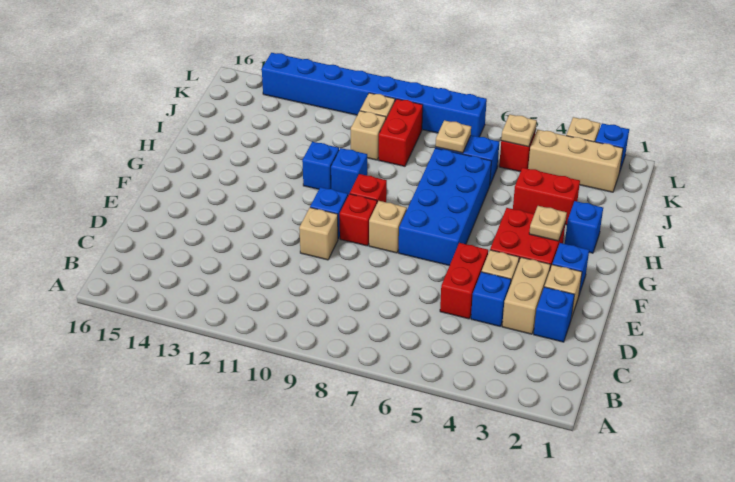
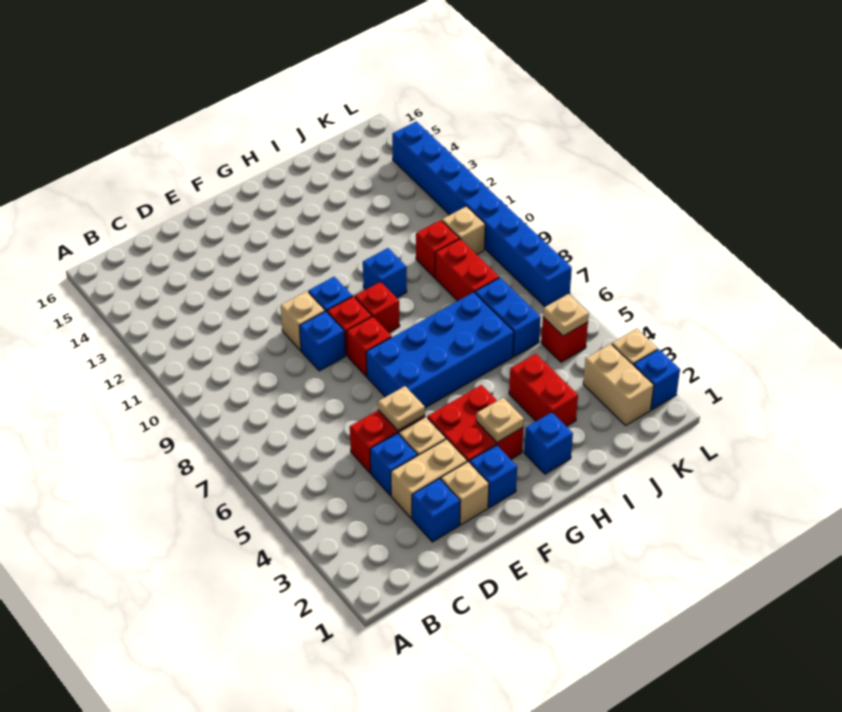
tan 1x1 brick [369,201,407,253] -> red 1x1 brick [347,317,392,376]
blue 1x1 brick [302,142,339,189] -> blue 1x1 brick moved to [300,311,345,371]
tan 1x1 plate [436,120,471,153] -> tan 1x1 plate moved to [378,386,425,431]
red 1x2 brick [378,99,423,166] -> red 1x2 brick turned to [435,239,499,301]
tan 1x1 brick [351,111,386,160] -> red 1x1 brick [416,220,459,277]
tan 1x3 brick [528,130,623,192] -> tan 1x2 brick [583,344,654,425]

